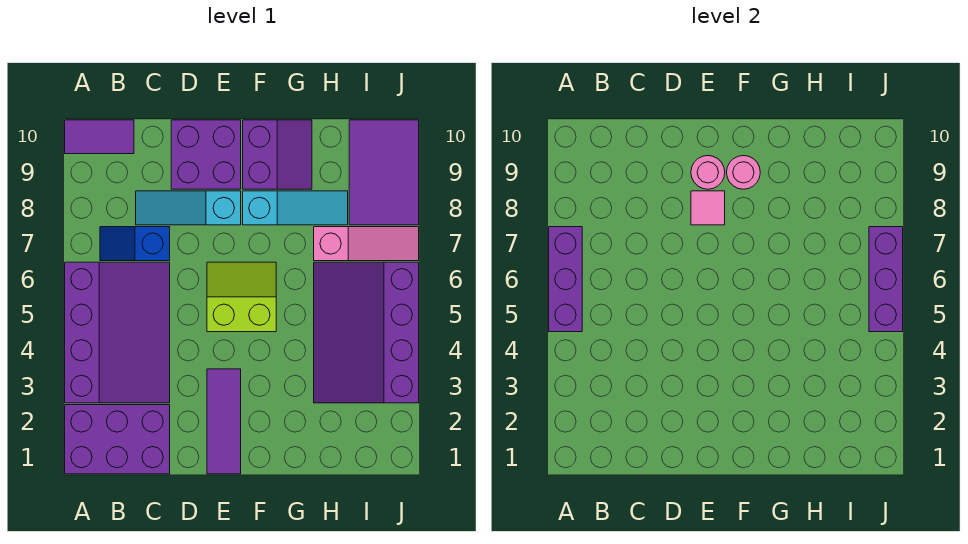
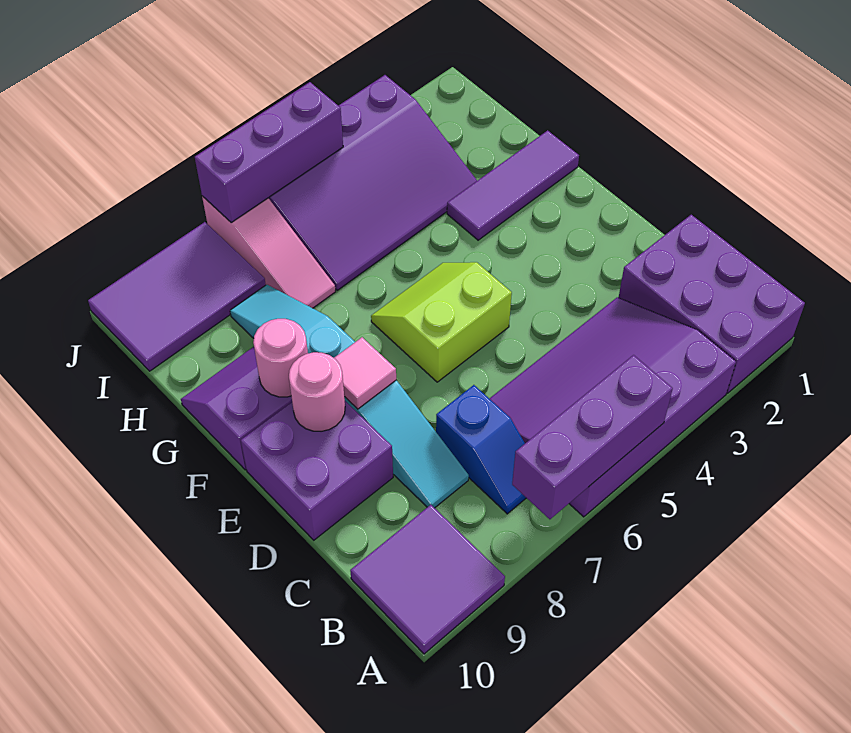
purple 1x2 tile [65,120,134,154] -> purple 2x2 tile [350,505,505,654]
purple 1x3 tile [207,369,241,474] -> purple 1x3 tile moved to [447,130,579,240]
lime 2x2 slope [207,262,276,332] -> lime 2x2 slope turned to [371,262,512,382]
pink 1x3 slope [314,227,419,261] -> pink 1x3 slope turned to [202,196,336,308]

